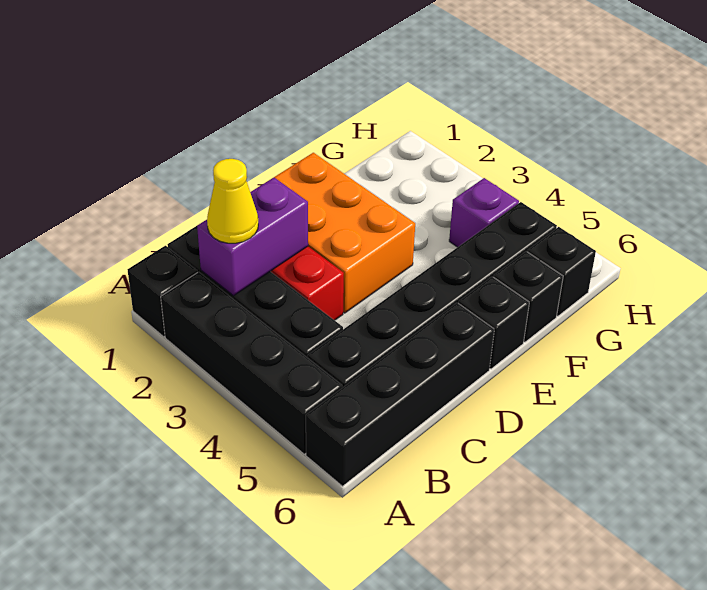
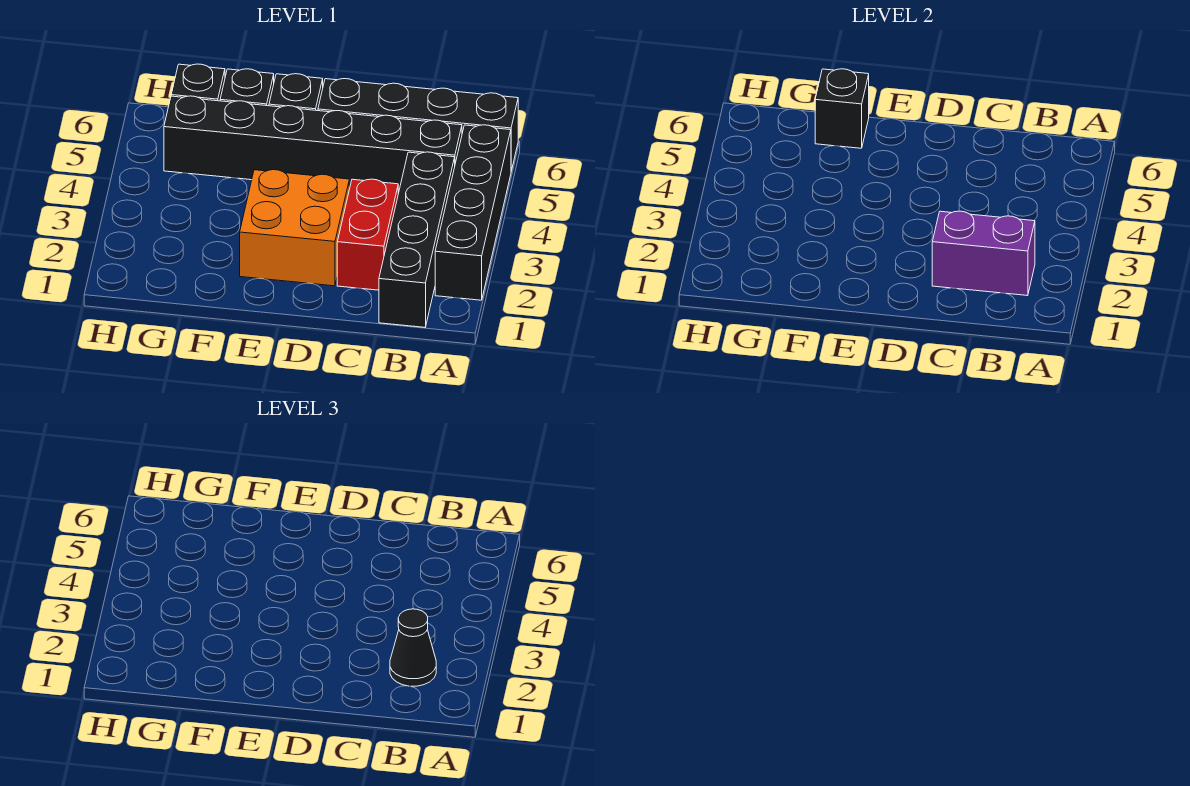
black 1x1 brick [128,246,197,337] -> black 1x1 brick moved to [815,69,869,148]
yellow 1x1 cone [207,159,258,243] -> black 1x1 cone [390,609,436,686]
orange 2x3 brick [274,153,415,313] -> orange 2x2 brick [240,170,349,286]
purple 1x1 brick [449,178,519,247] -> none

